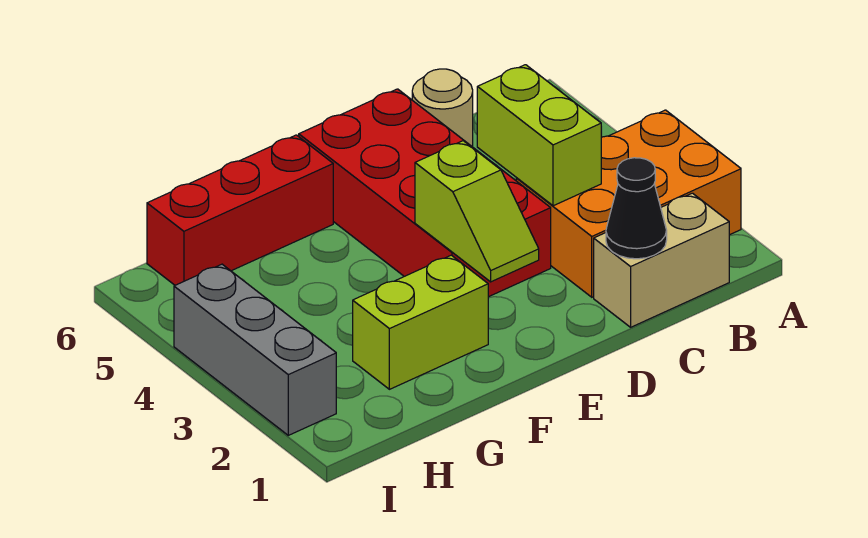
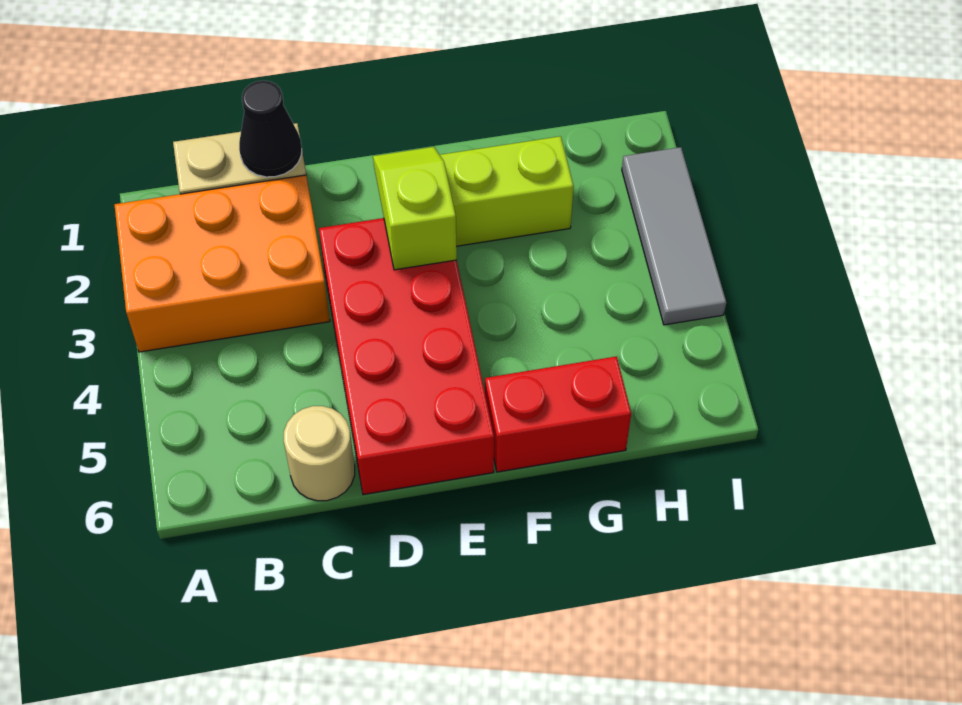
lime 1x2 brick [477,65,601,206] -> none
red 1x3 brick [147,135,333,285] -> red 1x2 brick [485,356,631,472]
grey 1x3 brick [174,264,336,435] -> grey 1x3 tile [622,147,726,325]

